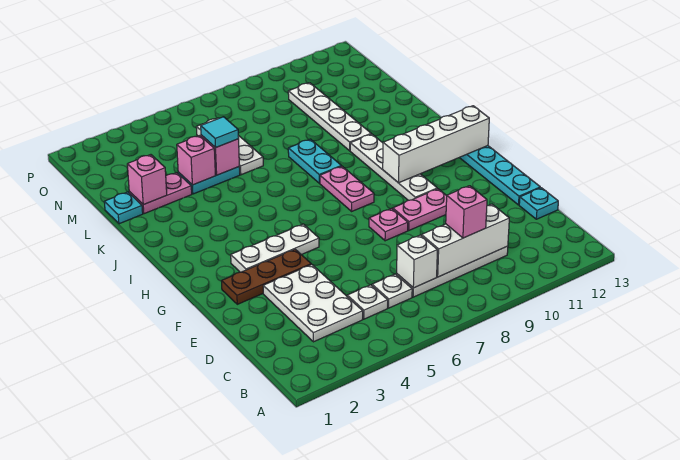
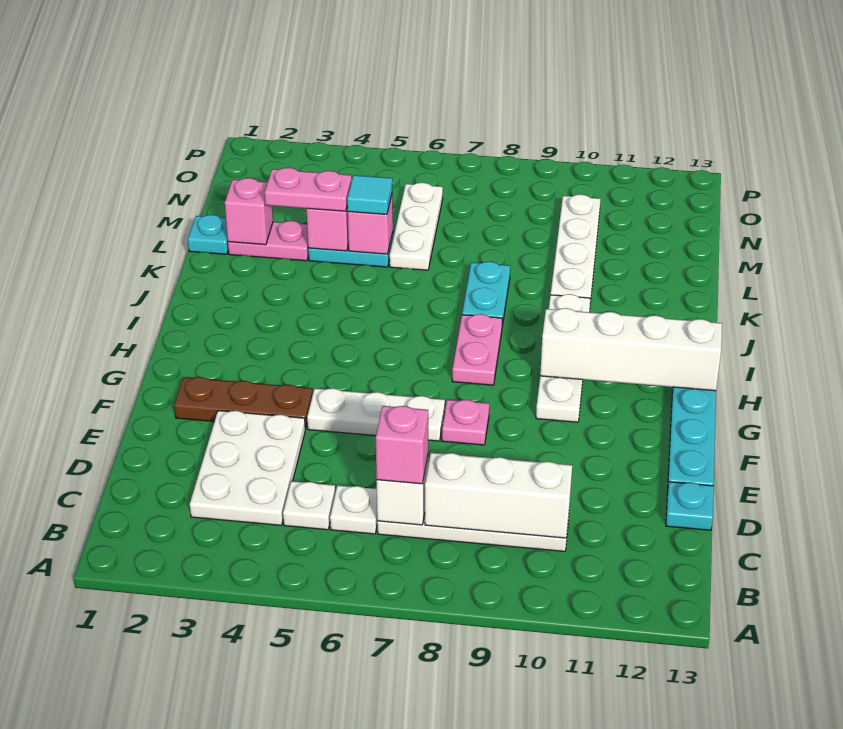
pink 1x1 brick [446,186,487,238] -> pink 1x1 brick moved to [376,406,428,484]
pink 1x2 plate [393,189,447,230] -> pink 1x2 plate moved to [265,168,352,211]
white 1x3 plate [231,224,319,272] -> white 1x3 plate moved to [307,388,445,441]

